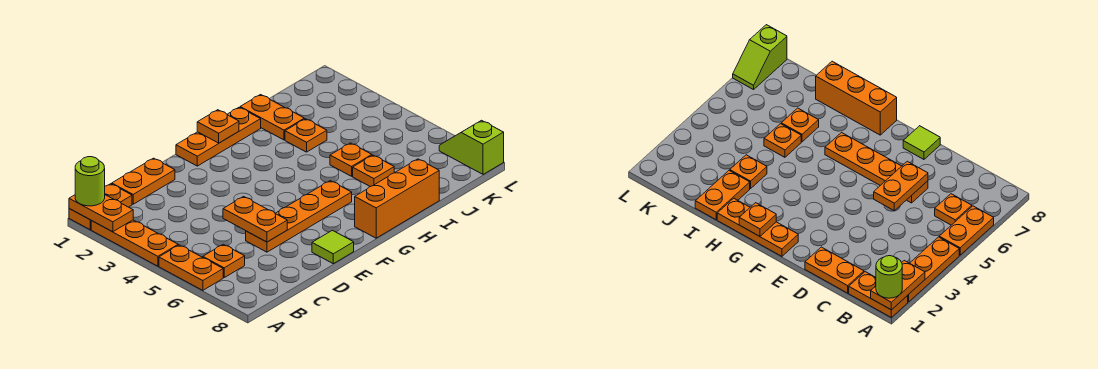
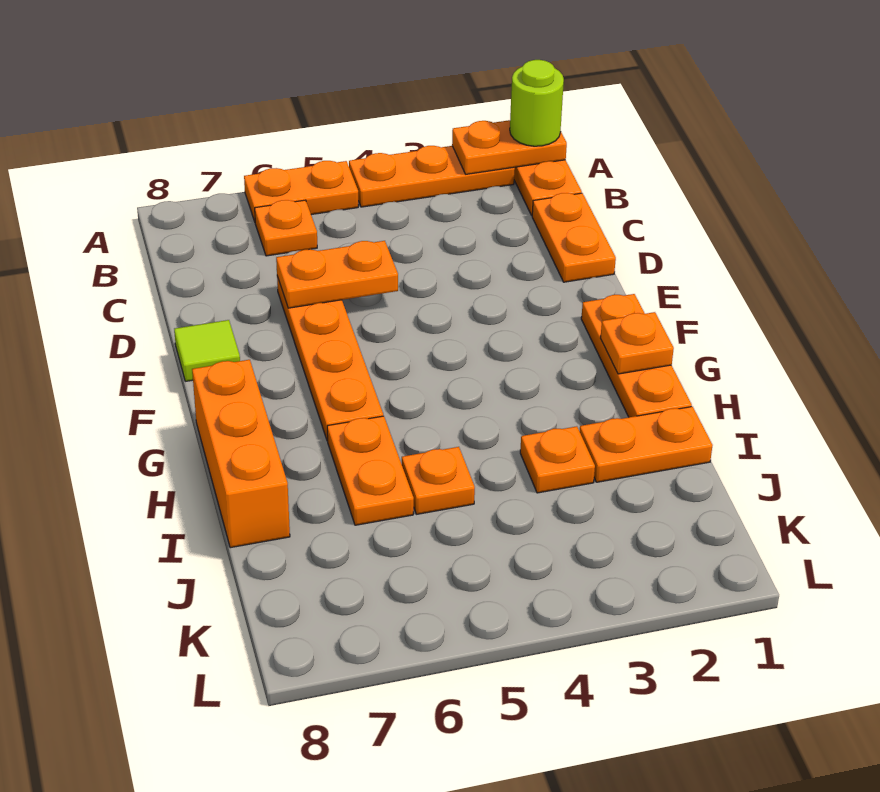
orange 1x1 plate [353,155,394,187] -> orange 1x2 plate [327,416,414,525]
lime 1x2 slope [439,120,504,174] -> none

